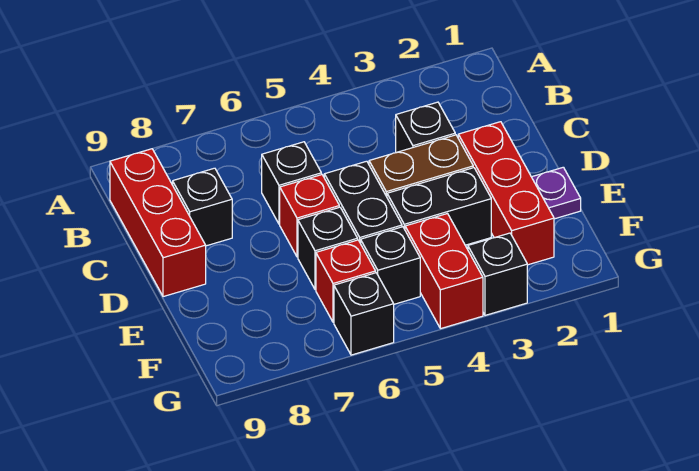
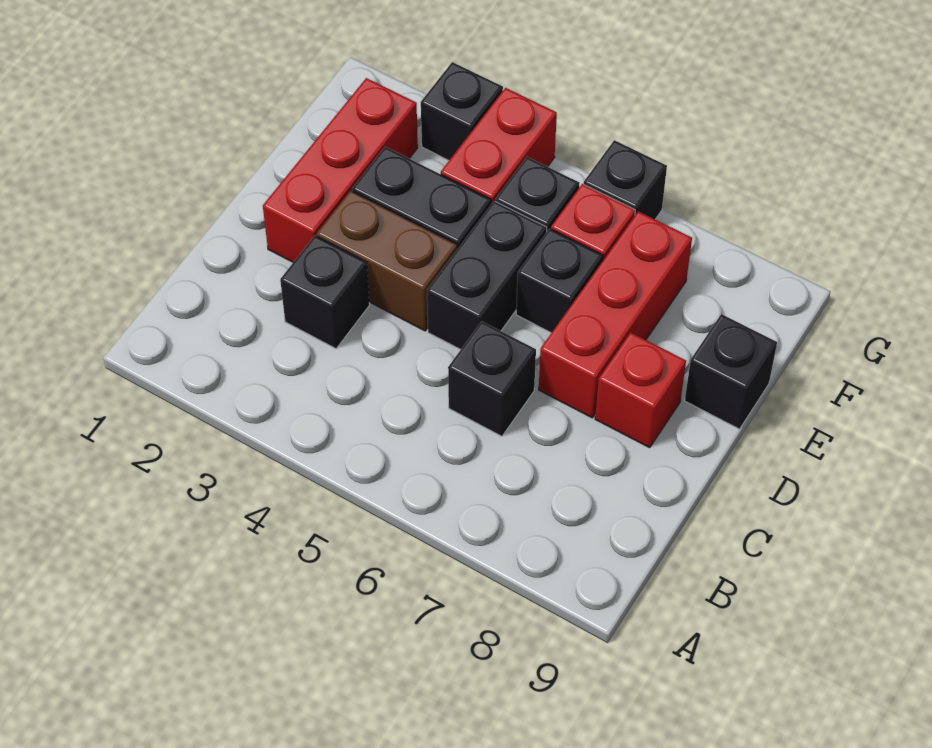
red 1x3 brick [110,149,206,297] -> red 1x3 brick moved to [539,211,692,418]
black 1x1 brick [173,168,232,246] -> black 1x1 brick moved to [685,314,777,429]
red 1x1 brick [280,175,339,257] -> red 1x1 brick moved to [595,332,686,448]
purple 1x1 plate [532,167,581,219] -> none

